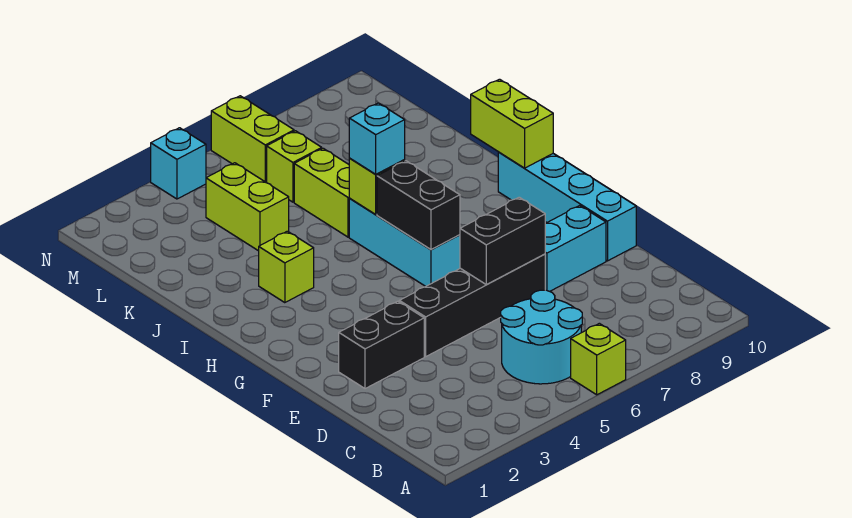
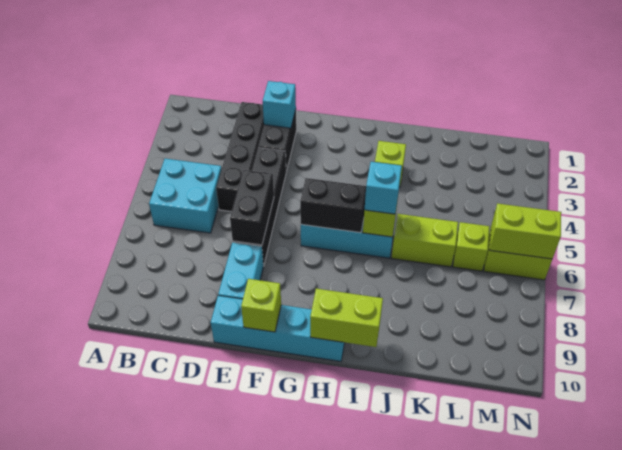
lime 1x1 brick [571,323,626,395] -> lime 1x1 brick moved to [241,279,281,332]
cyan 2x2 round brick [501,290,582,384] -> cyan 2x2 brick [149,159,222,233]
none -> black 1x4 brick [216,102,264,212]
lime 1x2 brick [206,163,289,251] -> lime 1x2 brick moved to [489,203,561,259]
cyan 1x1 brick [151,128,206,199] -> cyan 1x1 brick moved to [263,81,296,128]

